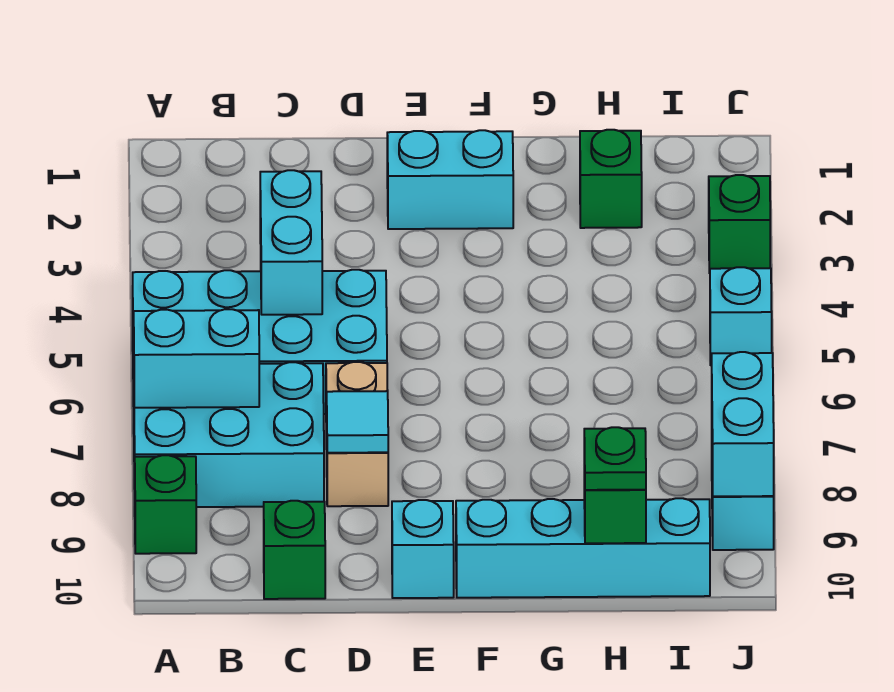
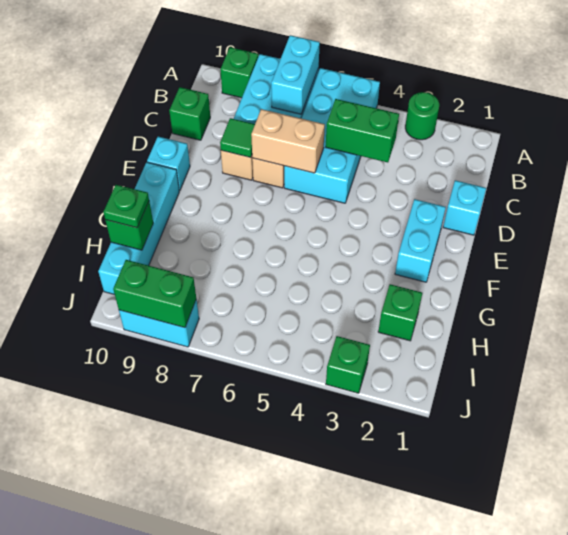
none -> green 1x1 round brick [405,92,439,140]
cyan 1x2 brick [260,170,322,315] -> green 1x2 brick [326,99,399,162]
none -> tan 1x2 brick [251,109,325,173]
cyan 1x1 tile [327,391,388,453] -> green 1x1 tile [220,118,255,157]
cyan 1x1 brick [710,267,772,365] -> cyan 1x1 brick moved to [443,180,486,235]
cyan 1x2 brick [712,352,774,496] -> green 1x2 brick [113,260,196,328]

